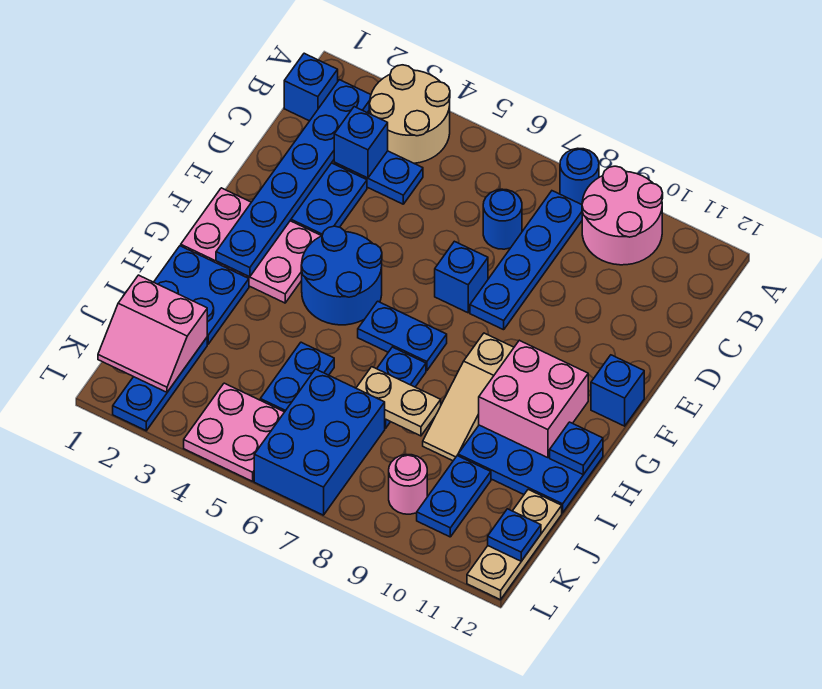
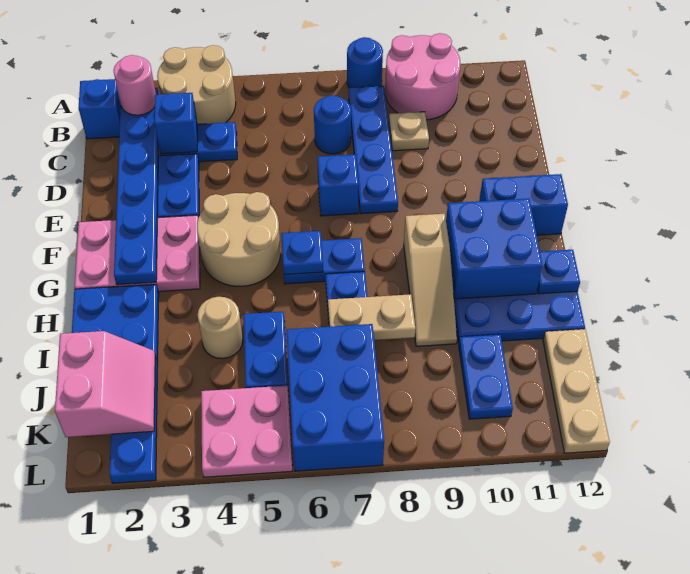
none -> tan 1x1 plate [389,112,429,151]
blue 2x2 round brick [301,226,382,325] -> tan 2x2 round brick [197,192,281,286]
blue 1x1 brick [591,355,644,426] -> blue 1x2 brick [479,174,568,235]
pink 2x2 brick [479,340,588,458] -> blue 2x2 brick [446,198,542,299]
none -> tan 1x1 round brick [197,297,243,359]
pink 2x2 slope [98,275,207,392] -> pink 2x2 slope turned to [55,331,155,437]
pink 1x1 round brick [389,455,427,514] -> pink 1x1 round brick moved to [113,55,156,115]
blue 1x1 plate [488,509,541,561] -> blue 1x1 plate moved to [281,231,323,275]

